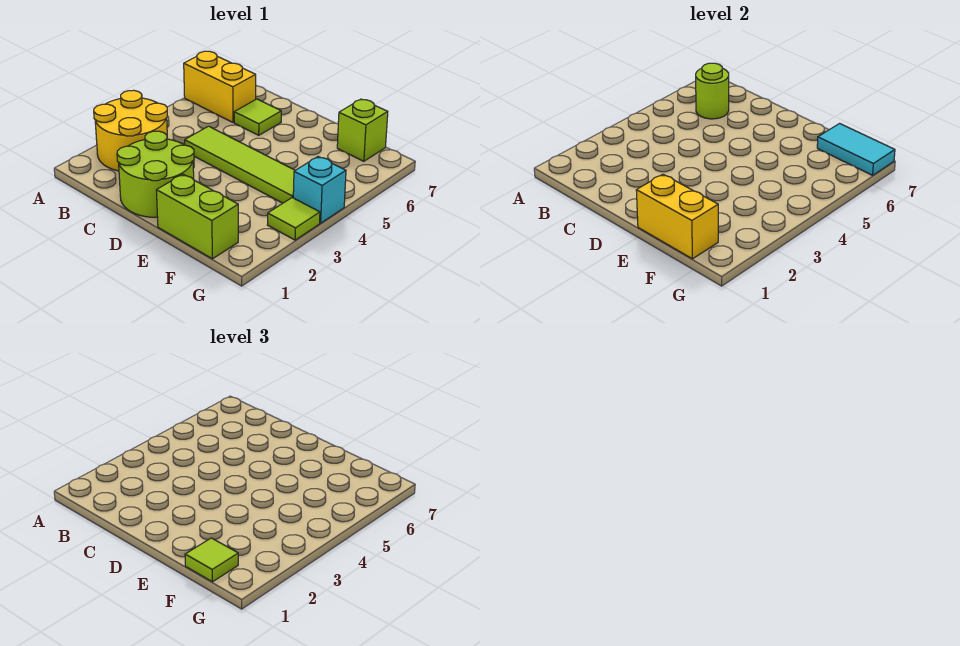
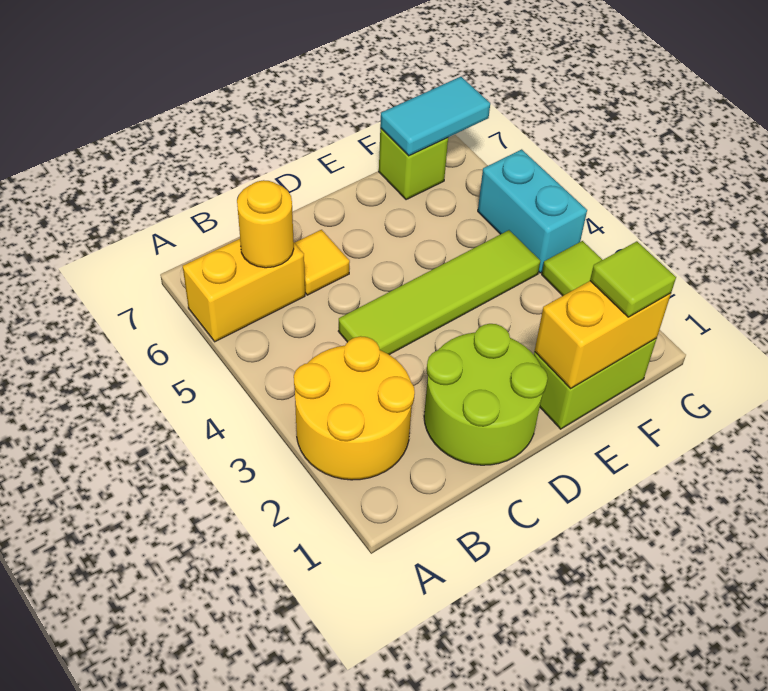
lime 1x1 round brick [696,63,729,119] -> yellow 1x1 round brick [237,180,294,268]
lime 1x1 tile [234,99,281,135] -> yellow 1x1 tile [295,230,350,295]
cyan 1x1 brick [293,157,346,223] -> cyan 1x2 brick [478,149,587,273]

